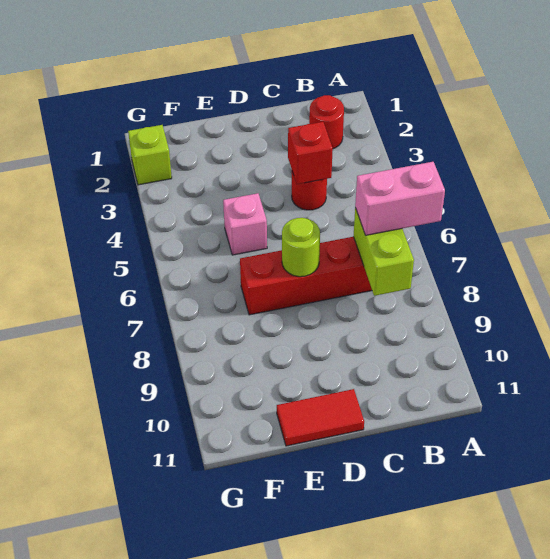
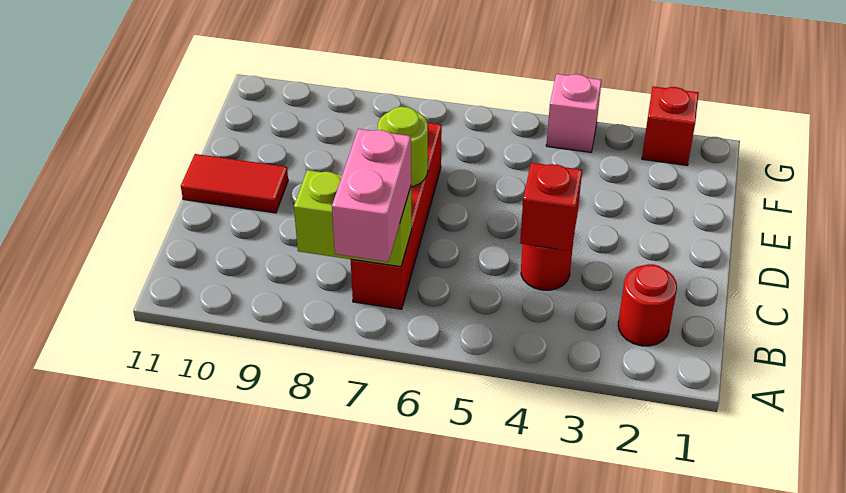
red 1x2 tile [277,389,364,446] -> red 1x2 tile turned to [181,154,288,213]
pink 1x1 brick [223,193,267,255] -> pink 1x1 brick moved to [546,74,602,152]
lime 1x1 brick [128,125,172,185] -> red 1x1 brick [642,87,699,165]

